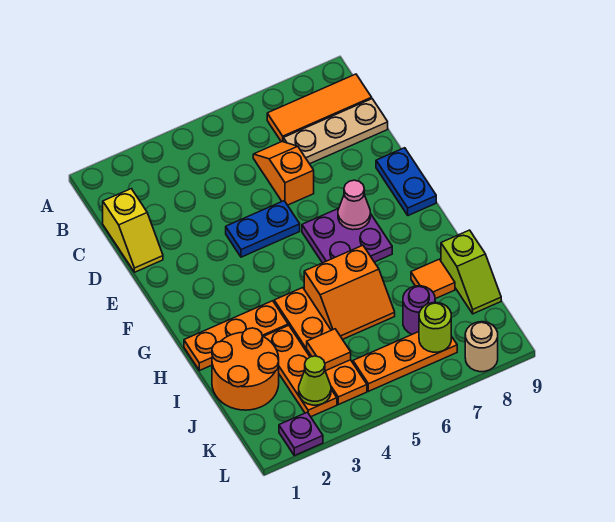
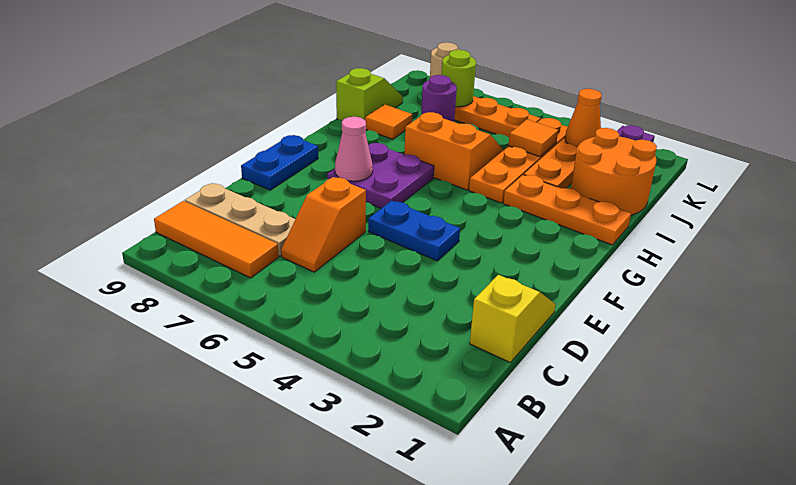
lime 1x1 cone [299,356,331,405] -> orange 1x1 cone [565,89,602,147]

